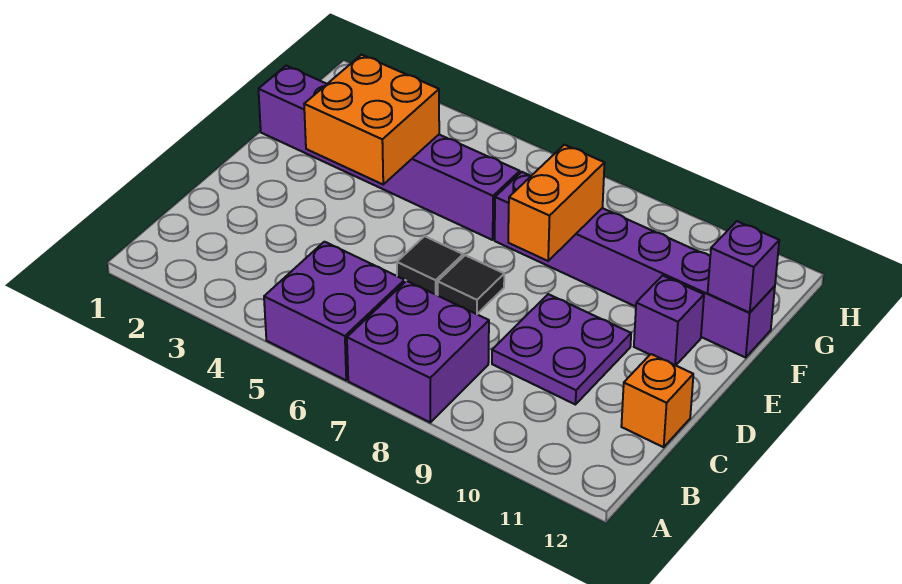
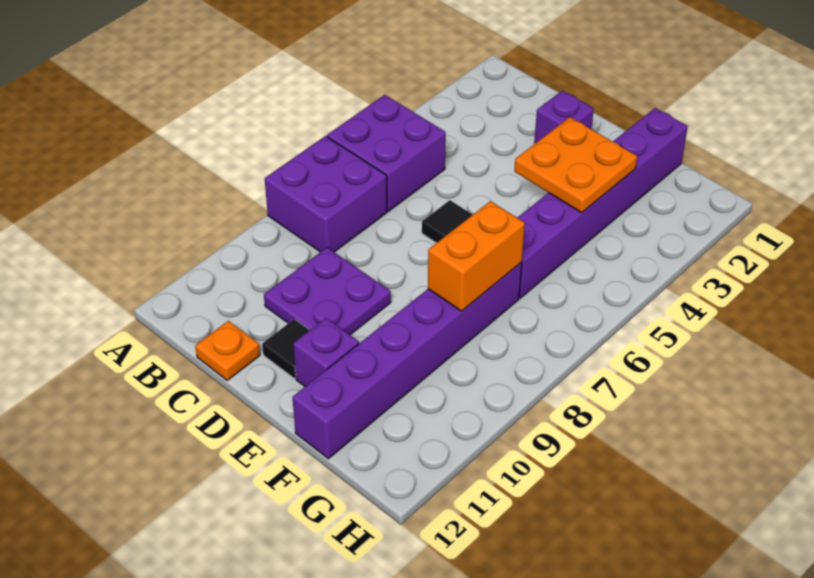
orange 1x1 brick [621,354,693,447] -> orange 1x1 plate [195,321,260,380]
black 1x1 tile [438,255,504,314] -> black 1x1 tile moved to [262,319,310,379]
orange 2x2 brick [304,55,439,184] -> orange 2x2 plate [514,117,637,213]
orange 1x2 brick [508,145,604,261] -> orange 1x2 brick turned to [428,201,525,311]
purple 1x1 brick [708,221,779,313] -> purple 1x1 brick moved to [534,91,594,144]

